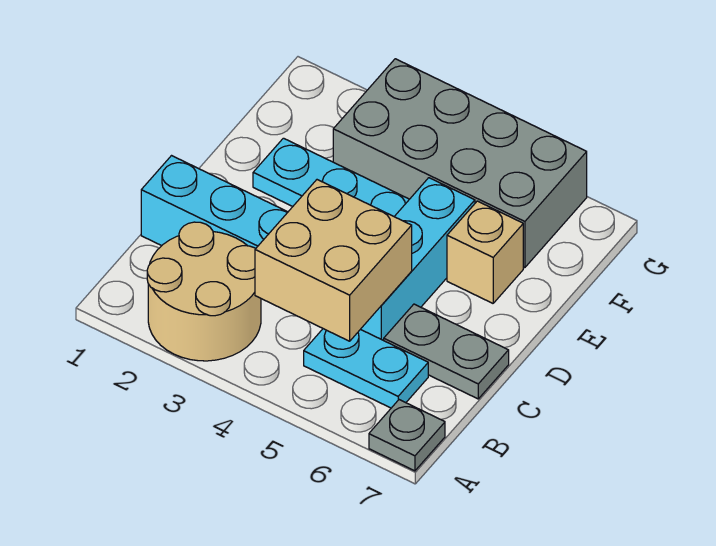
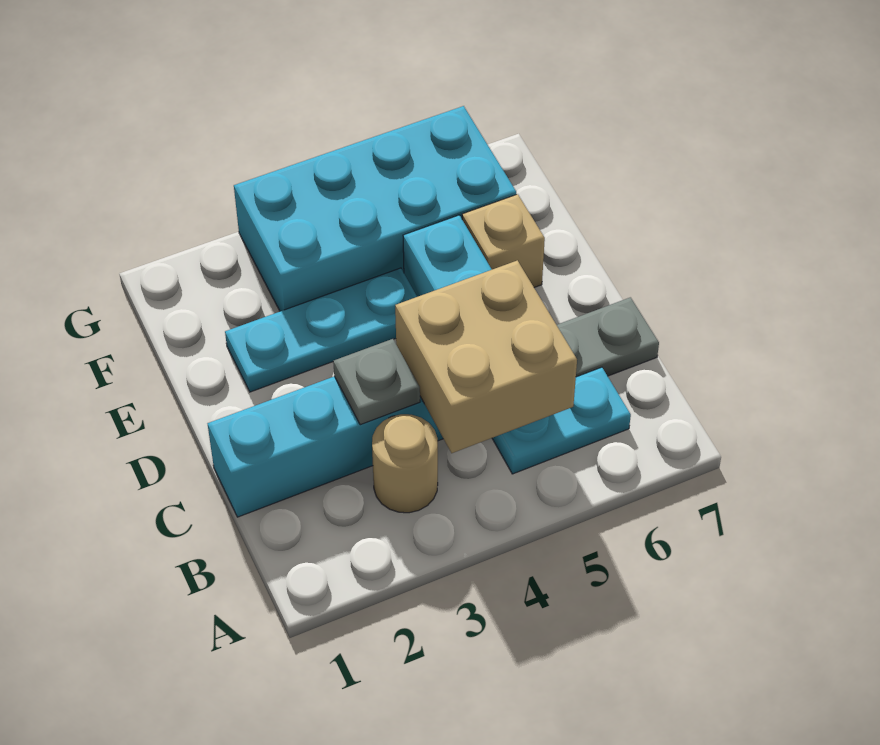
tan 2x2 round brick [147,222,261,361] -> tan 1x1 round brick [372,414,438,513]
grey 1x1 plate [369,400,445,471] -> grey 1x1 plate moved to [333,339,420,425]
grey 2x4 brick [333,59,587,268] -> cyan 2x4 brick [234,106,516,311]

